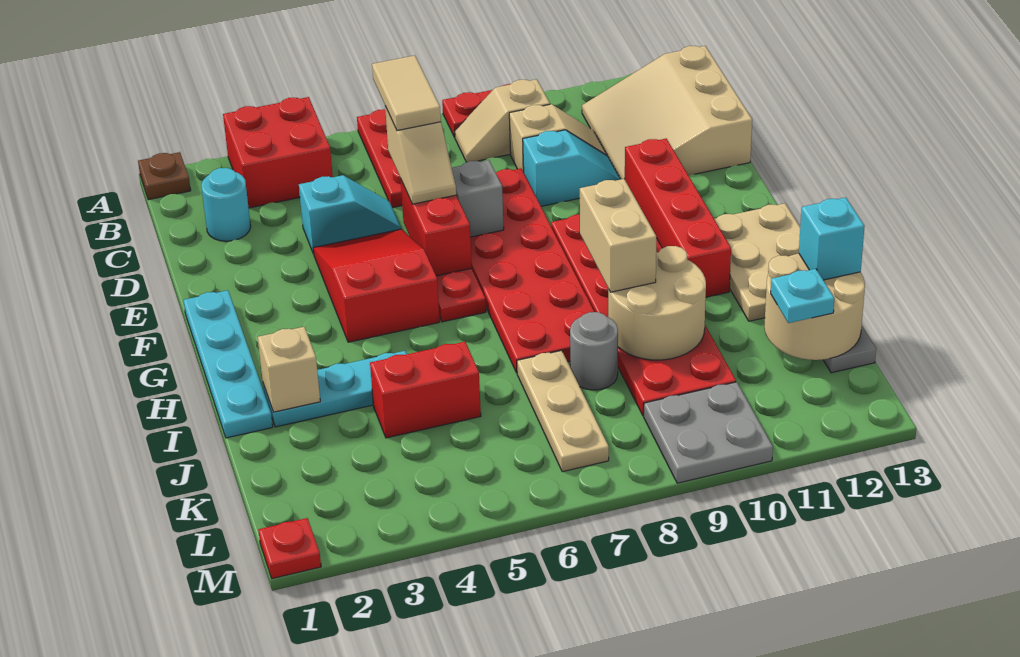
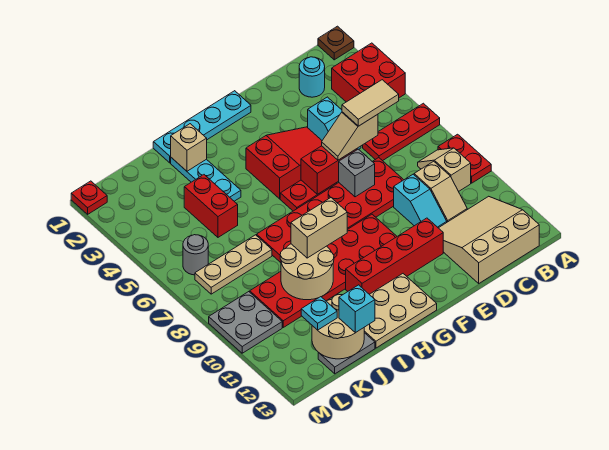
grey 1x1 round brick [570,312,618,390] -> grey 1x1 round brick moved to [183,235,208,275]

